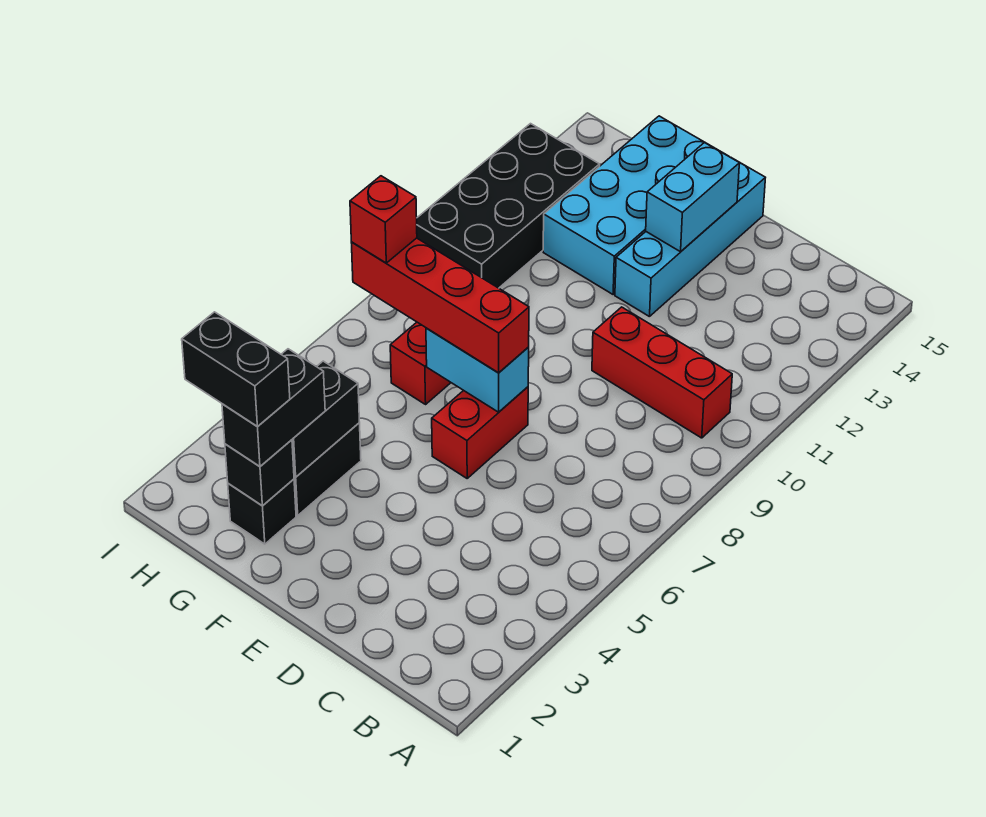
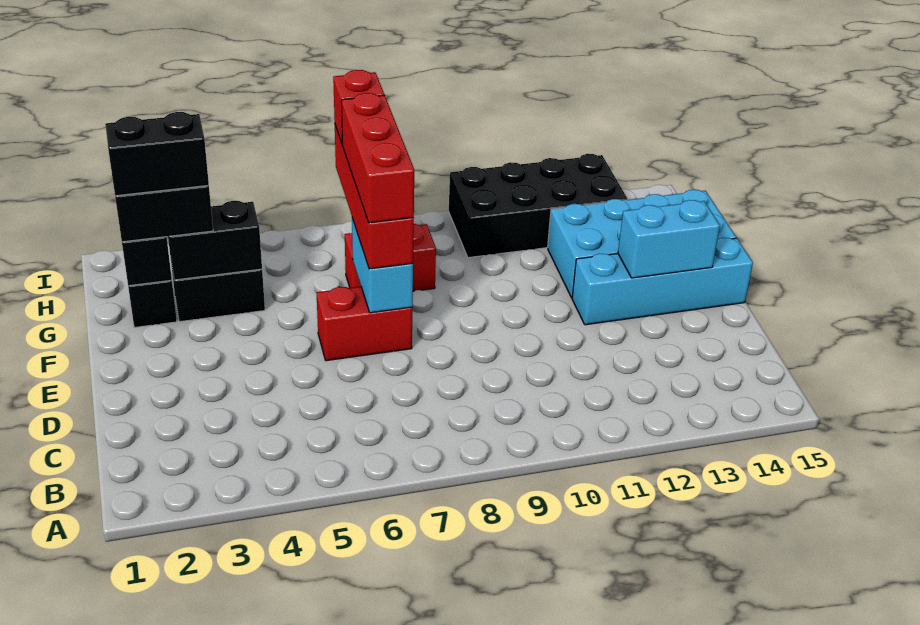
red 1x3 brick [592,307,732,438] -> red 1x3 brick moved to [342,93,414,223]
black 1x2 brick [182,312,290,427] -> black 1x2 brick turned to [105,112,209,196]

